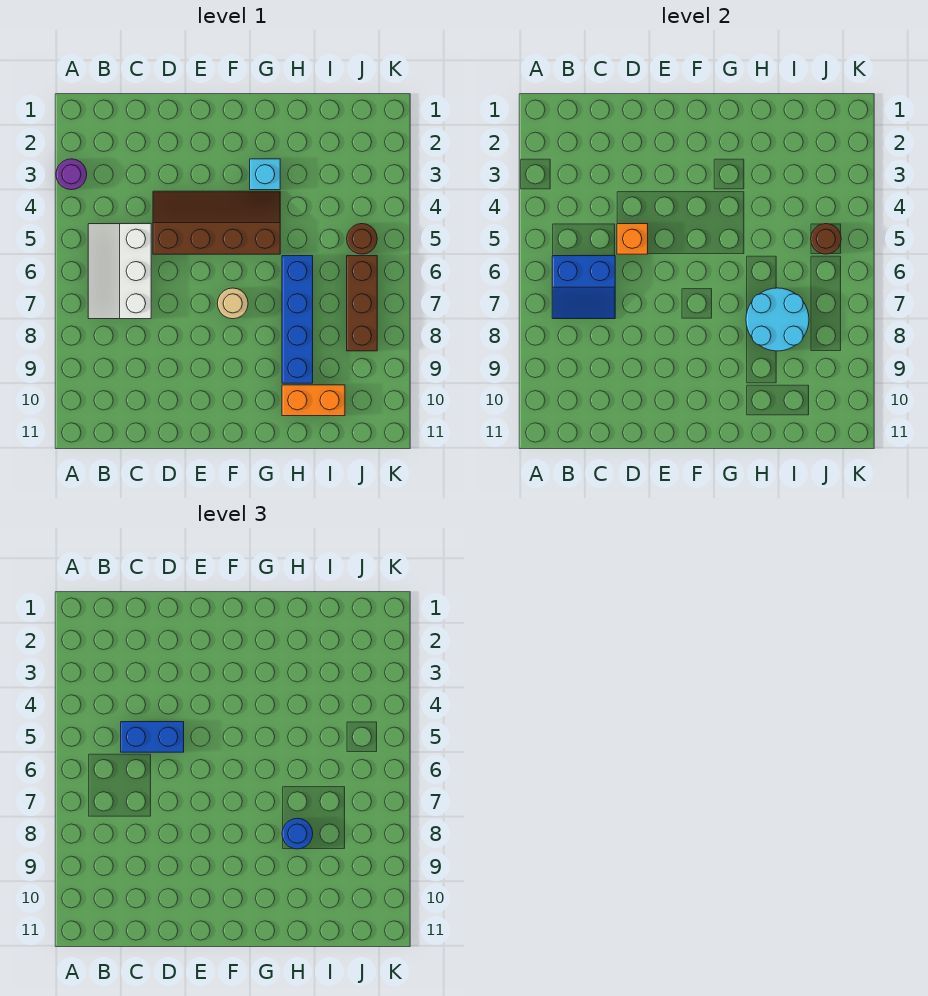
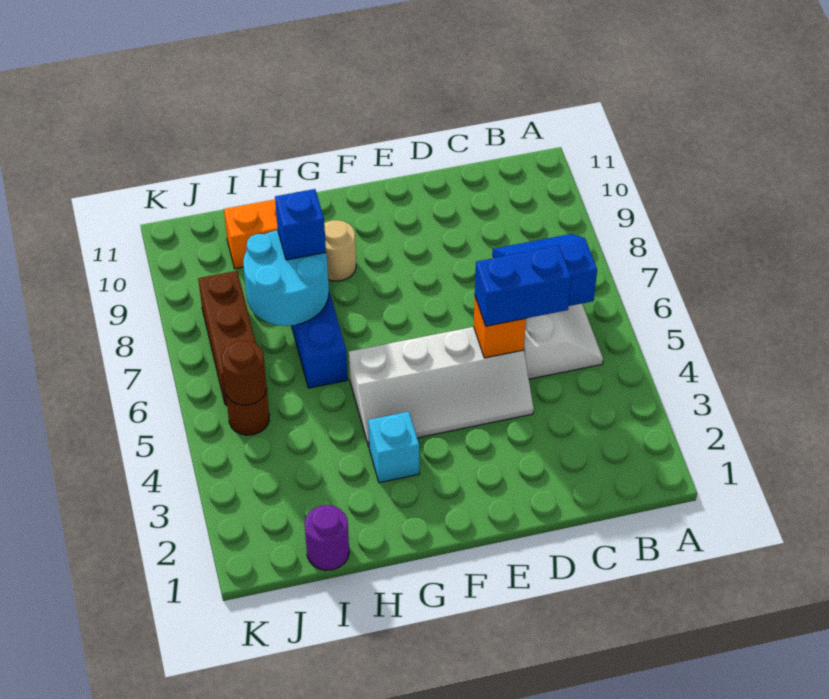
purple 1x1 round brick [56,159,87,190] -> purple 1x1 round brick moved to [305,505,349,570]
brown 2x4 slope [153,191,280,254] -> white 2x4 slope [349,327,534,446]
tan 1x1 round brick [217,288,248,319] -> tan 1x1 round brick moved to [324,220,356,281]
blue 1x1 round brick [282,818,313,849] -> blue 1x1 brick [275,189,326,260]

